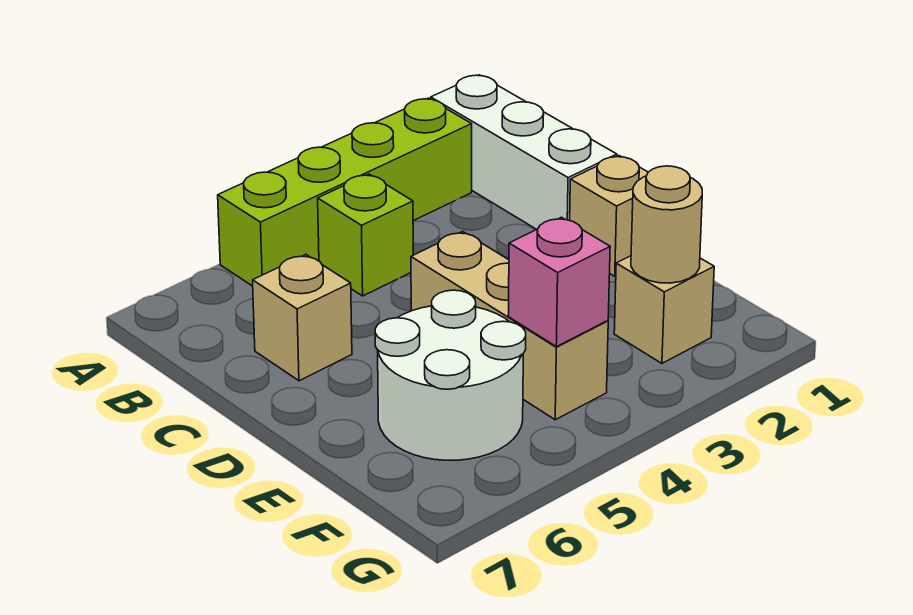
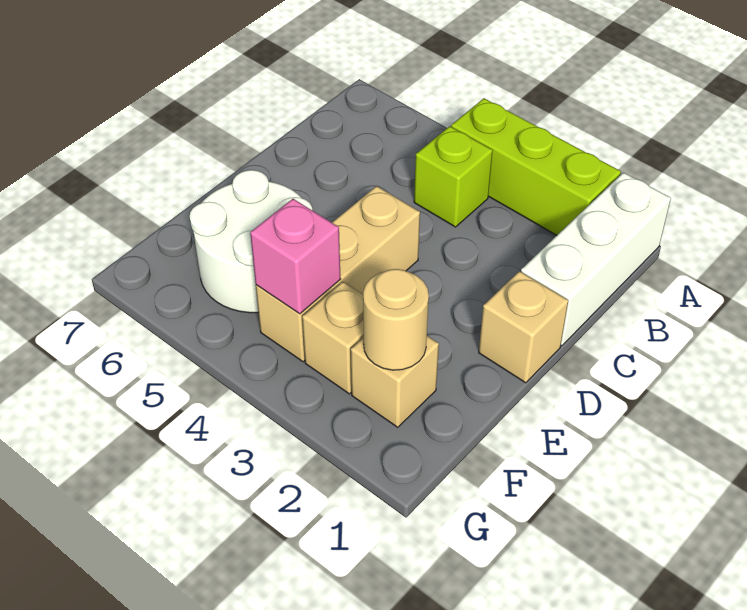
lime 1x4 brick [218,98,472,286] -> lime 1x3 brick [451,98,621,235]
tan 1x1 brick [253,255,352,381] -> tan 1x1 brick moved to [302,282,364,394]

